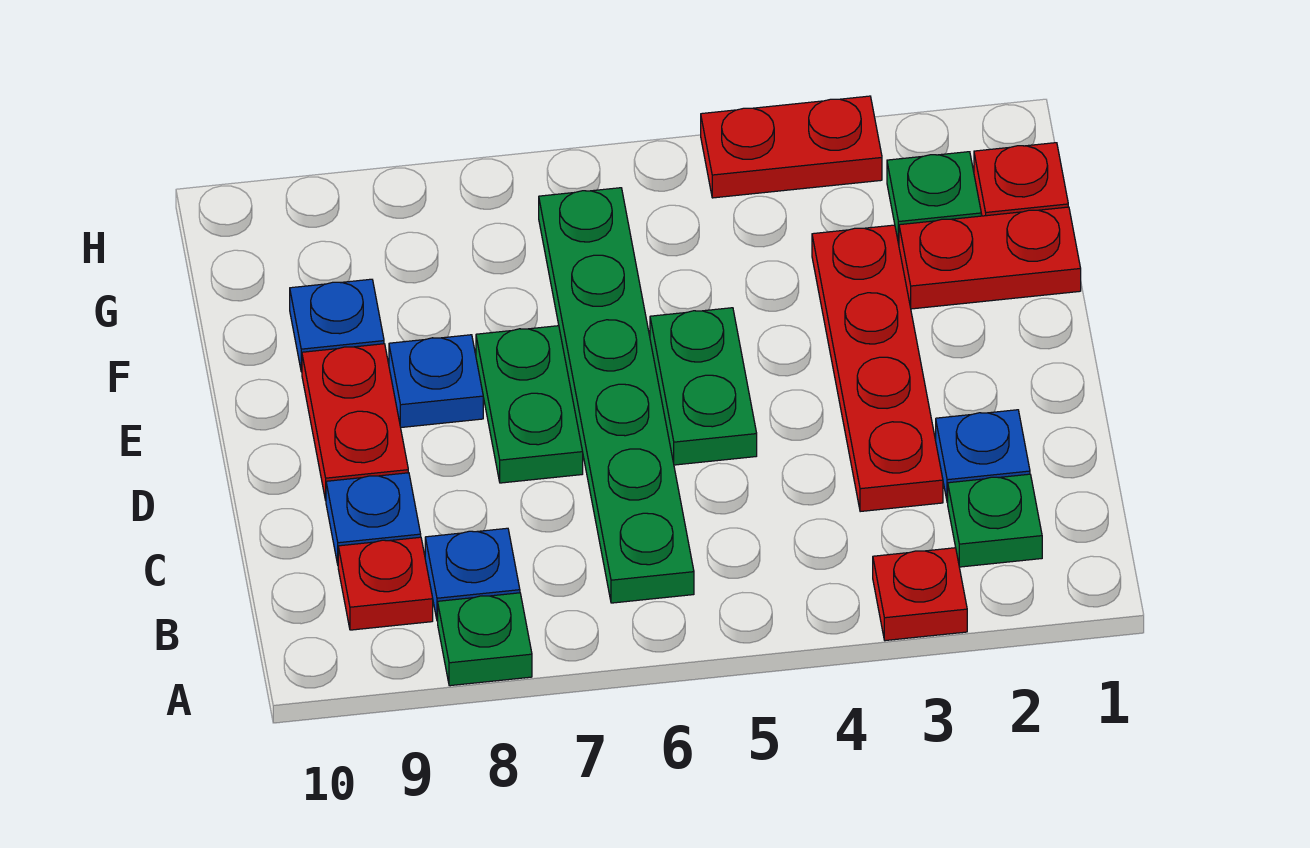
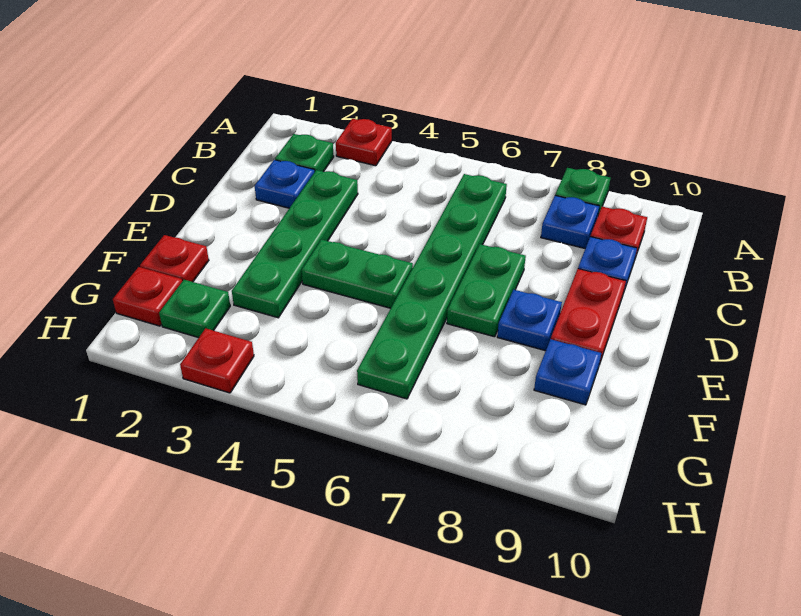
red 1x4 plate [812,225,943,512] -> green 1x4 plate [232,170,358,318]
green 1x2 plate [650,308,757,465] -> green 1x2 plate turned to [301,239,413,308]
red 1x2 plate [899,207,1081,309] -> red 1x1 plate [140,235,209,282]
red 1x2 plate [701,96,882,198] -> red 1x1 plate [180,328,254,393]

